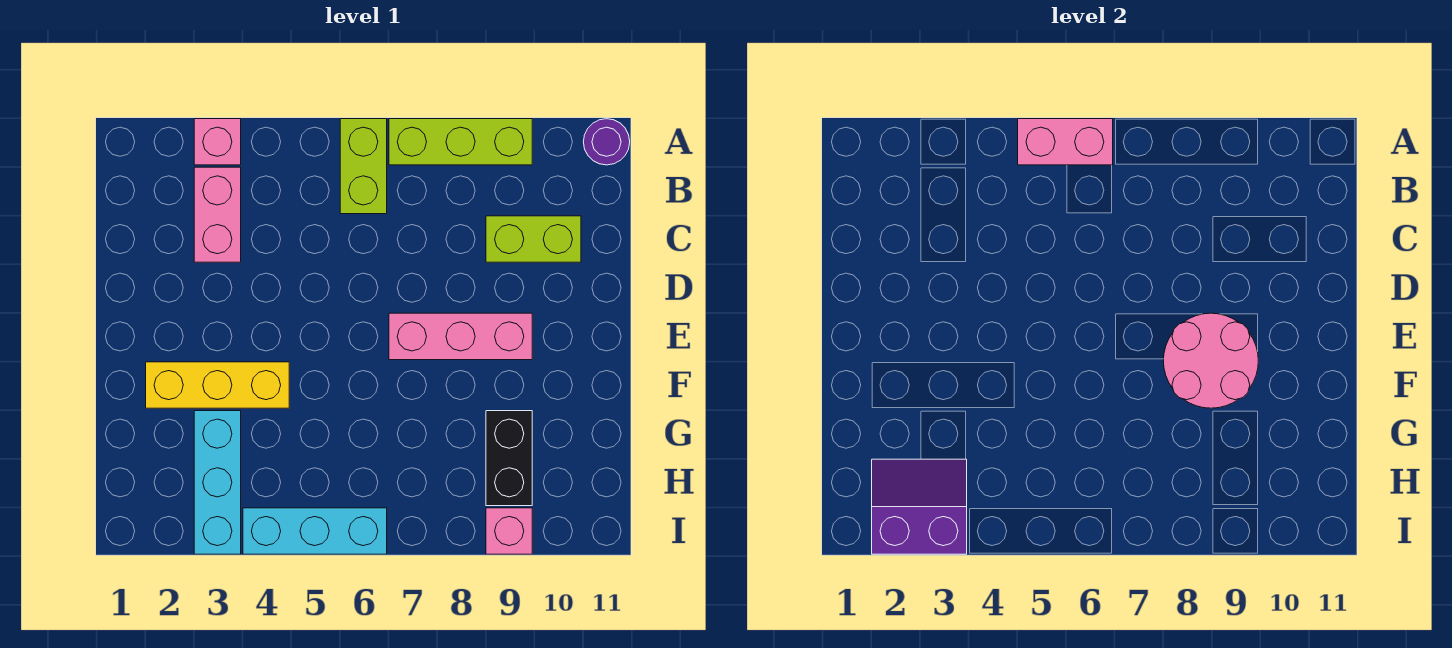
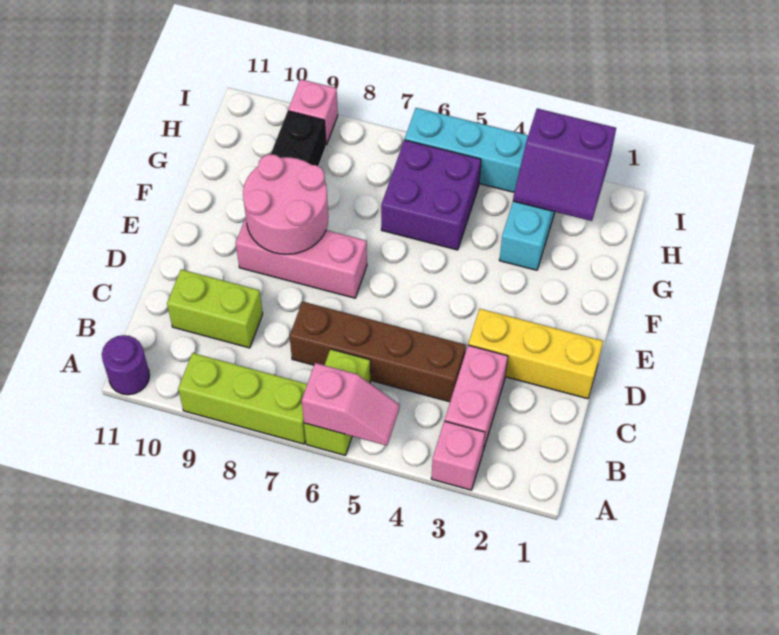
pink 1x2 brick [1018,119,1113,165] -> pink 1x2 slope [302,363,399,446]
none -> brown 1x4 brick [289,301,466,402]
yellow 1x3 brick [146,362,289,408] -> yellow 1x3 brick moved to [468,309,603,399]
none -> purple 2x2 brick [381,140,481,250]

